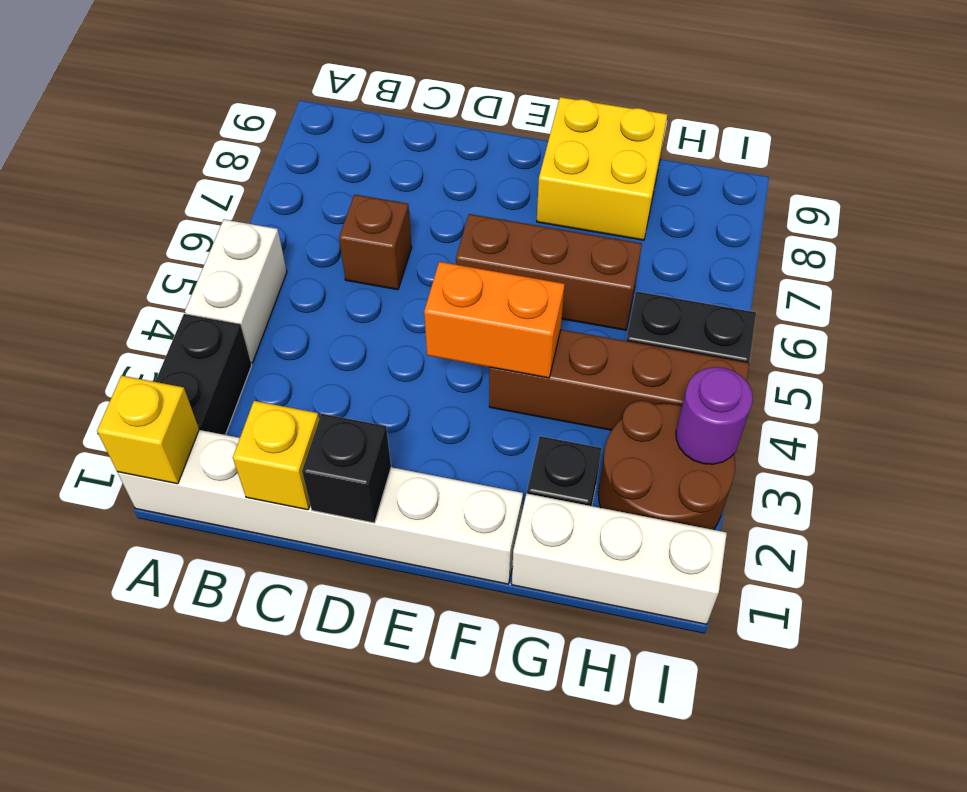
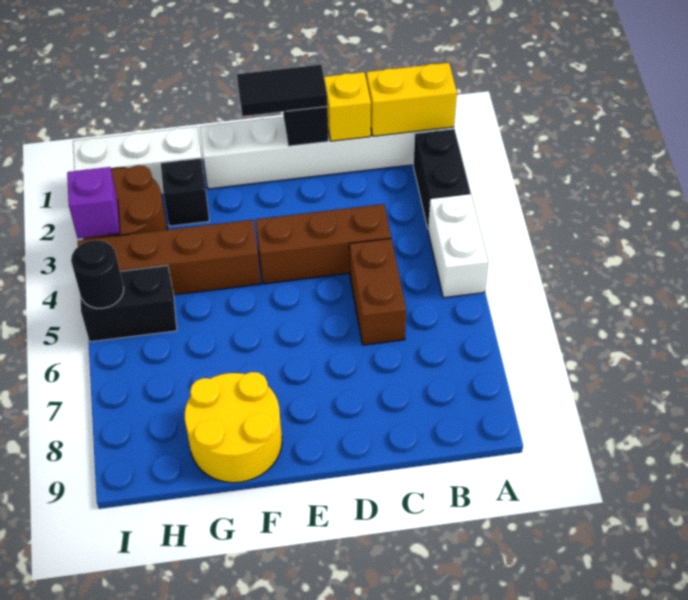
yellow 1x1 brick [97,376,199,484] -> yellow 1x2 brick [367,63,457,136]
brown 1x1 brick [339,194,412,290] -> brown 1x2 brick [349,238,406,345]
none -> black 1x2 tile [237,65,328,116]
orange 1x2 brick [424,262,565,378] -> none
brown 1x3 brick [456,214,642,330] -> brown 1x3 brick moved to [255,204,391,284]
yellow 2x2 brick [537,97,668,240] -> yellow 2x2 round brick [185,372,282,483]
purple 1x1 round brick [676,367,753,464] -> purple 1x1 brick [67,167,120,238]
none -> black 1x1 round brick [71,240,124,308]

